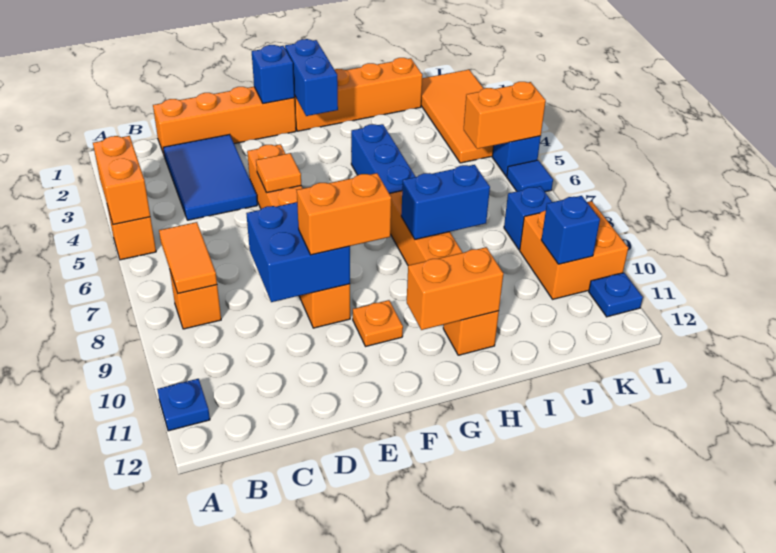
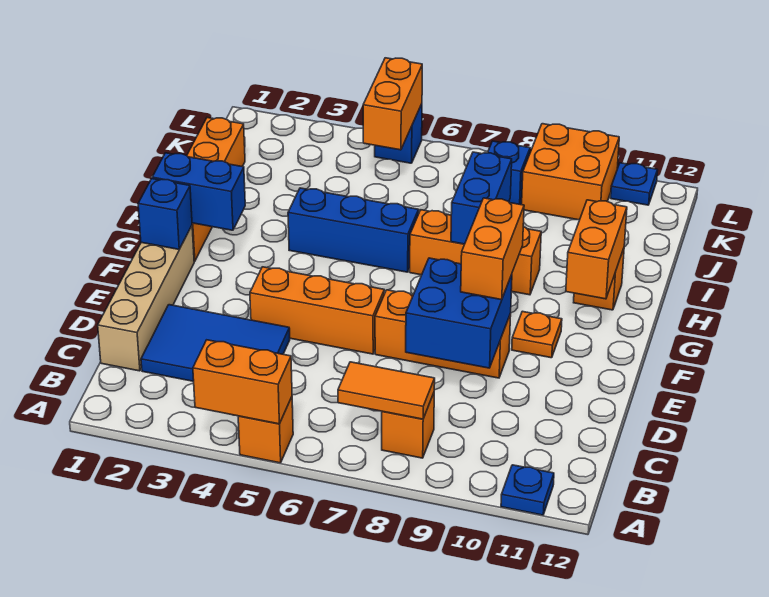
orange 1x4 brick [153,87,296,157] -> tan 1x4 brick [98,226,194,371]
orange 1x1 tile [256,153,301,193] -> none
orange 2x4 tile [421,70,494,163] -> none
blue 1x1 brick [541,196,600,264] -> none
blue 1x1 tile [507,160,553,192] -> none

